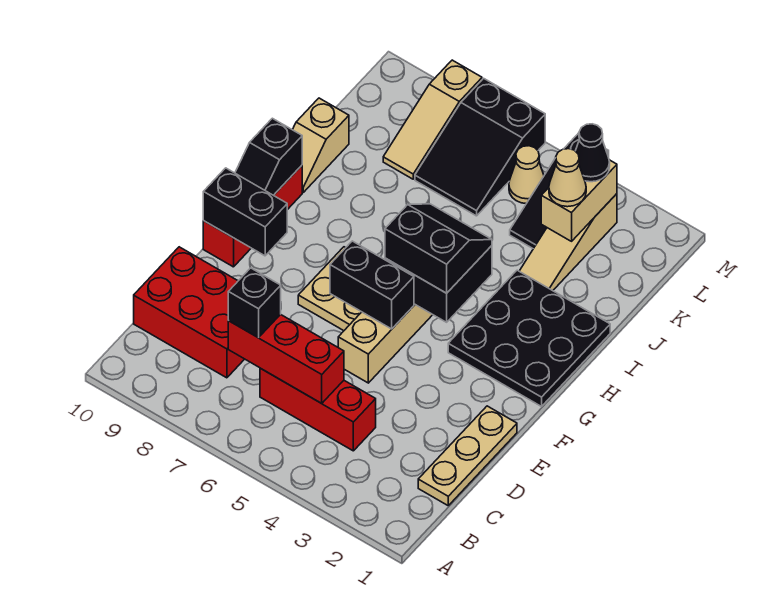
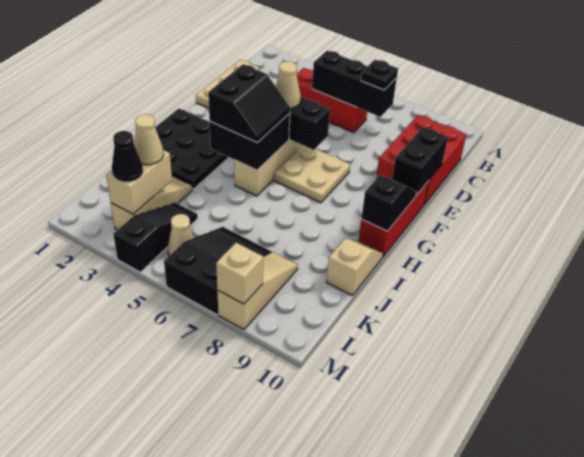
red 1x3 brick [228,314,344,403] -> black 1x3 brick [312,51,397,117]
black 1x1 brick [228,268,281,338] -> black 1x1 plate [361,60,398,90]
red 2x3 brick [134,247,244,378] -> red 2x3 brick turned to [376,115,466,204]
none -> tan 1x1 cone [276,61,301,108]
black 1x2 brick [203,168,287,256] -> black 1x2 brick turned to [392,127,448,196]
black 2x2 slope [385,204,492,293] -> black 2x2 slope turned to [208,64,290,143]
none -> tan 1x1 brick [216,243,263,304]

